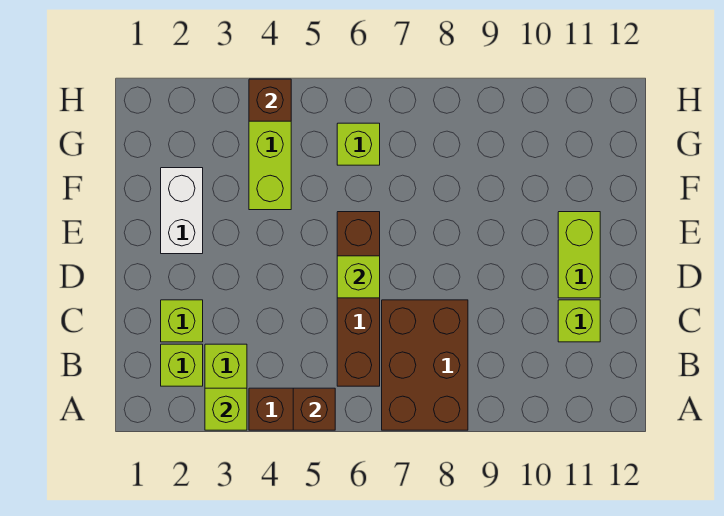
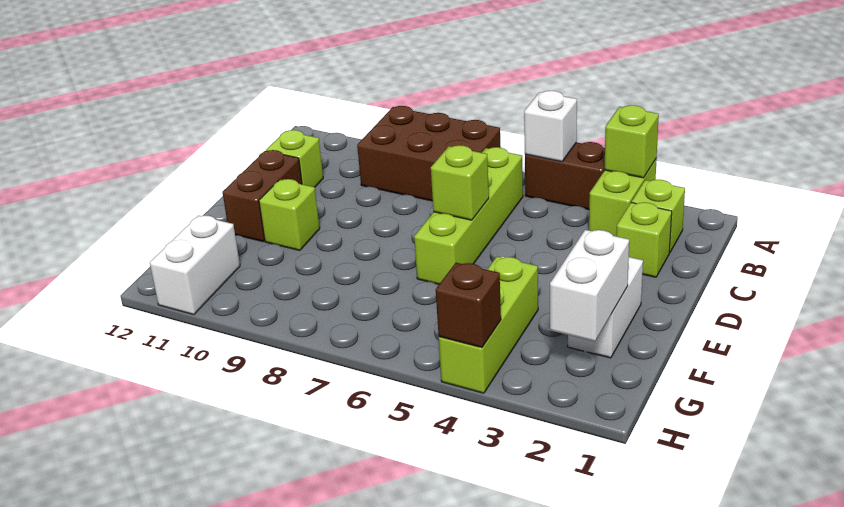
brown 1x1 brick [293,388,335,430] -> white 1x1 brick [524,91,577,162]
brown 2x3 brick [382,300,468,430] -> brown 2x3 brick turned to [357,106,501,201]
brown 1x4 brick [337,212,380,386] -> lime 1x4 brick [414,147,523,284]
lime 1x2 brick [558,212,600,298] -> brown 1x2 brick [222,150,302,242]
none -> white 1x2 brick [550,230,629,341]
lime 1x1 brick [337,123,380,165] -> lime 1x1 brick moved to [259,179,320,250]
none -> white 1x2 brick [150,216,240,315]

